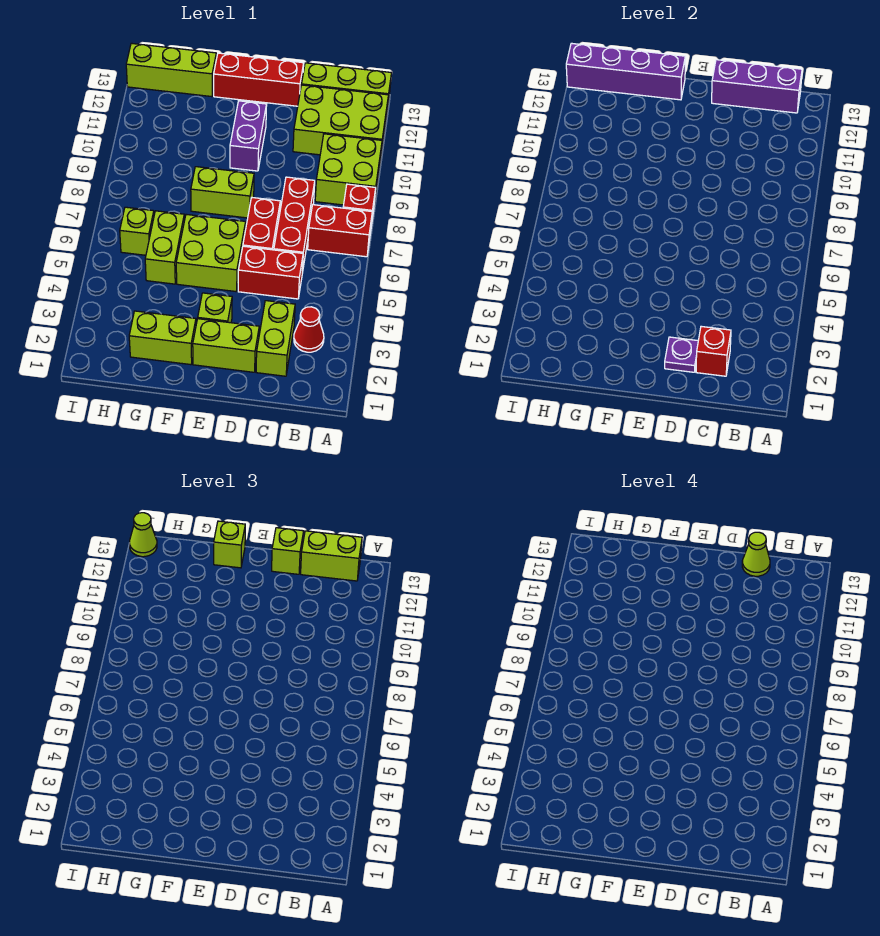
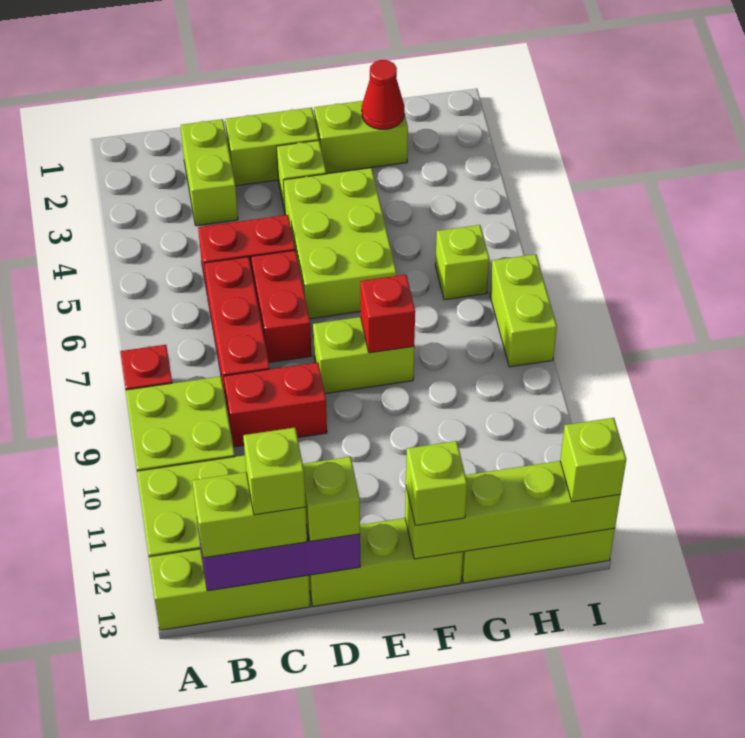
red 1x2 brick [308,205,372,257] -> red 1x2 brick moved to [224,363,327,447]
red 1x1 cone [294,307,324,352] -> red 1x1 cone moved to [362,60,404,129]
red 1x1 brick [696,326,731,376] -> red 1x1 brick moved to [360,275,415,353]
lime 1x1 cone [742,532,770,576] -> lime 1x1 brick [243,428,306,515]
purple 1x1 plate [665,337,698,372] -> none
red 1x3 brick [214,53,304,106] -> lime 1x3 brick [309,518,463,606]
lime 2x2 brick [176,214,246,291] -> lime 2x3 brick [283,168,397,319]
purple 1x2 brick [230,101,267,171] -> none
purple 1x4 brick [566,43,685,100] -> lime 1x4 brick [405,461,620,559]
lime 1x2 brick [145,211,184,284] -> lime 1x2 brick moved to [490,254,557,367]
lime 1x1 cone [130,513,157,557] -> lime 1x1 brick [560,418,626,502]

